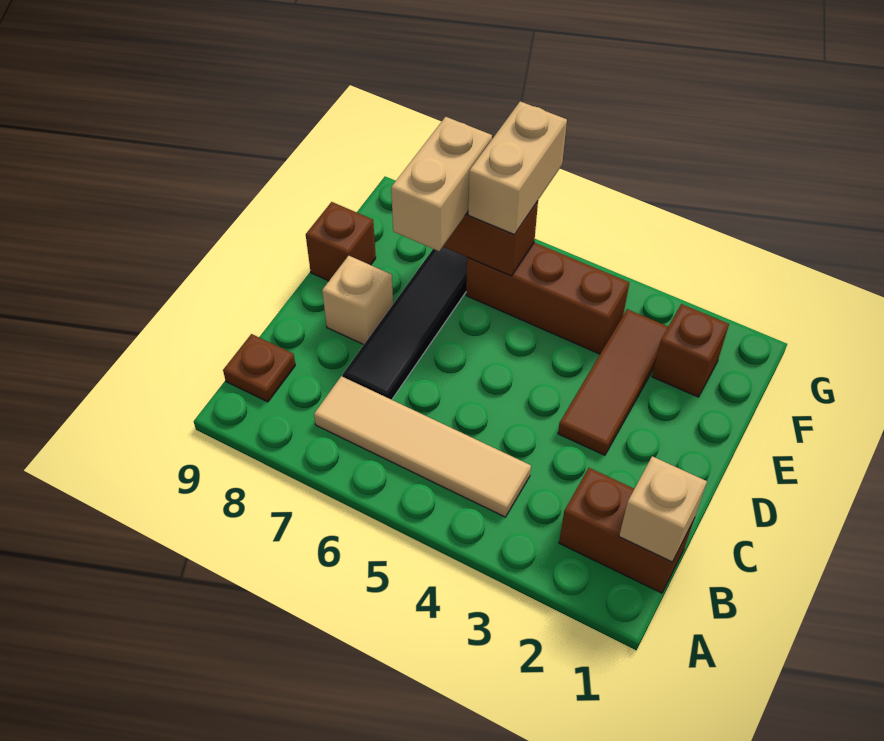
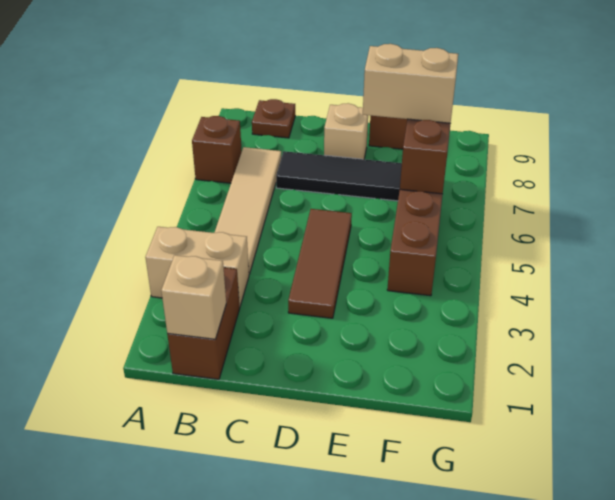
brown 1x3 tile [558,309,668,455] -> brown 1x3 tile turned to [288,209,352,318]
brown 1x1 brick [652,304,729,397] -> brown 1x1 brick moved to [192,116,242,183]
tan 1x2 brick [468,101,567,235] -> tan 1x2 brick moved to [145,227,249,307]

